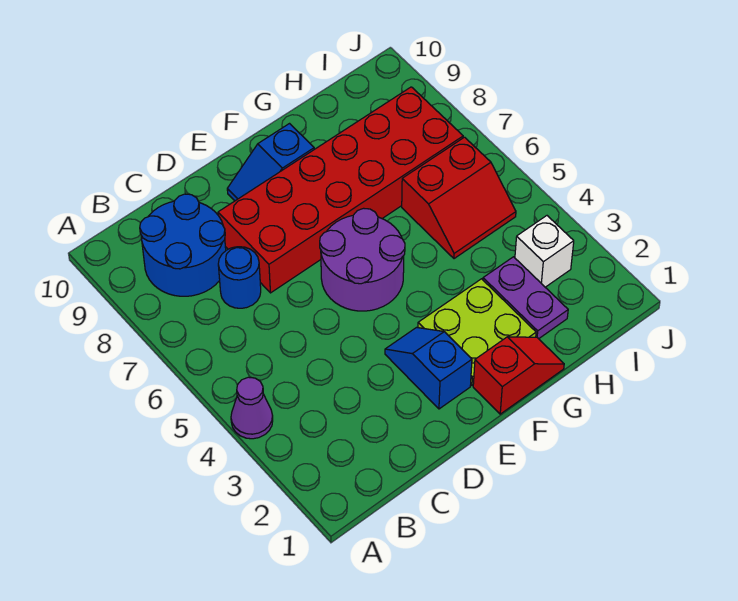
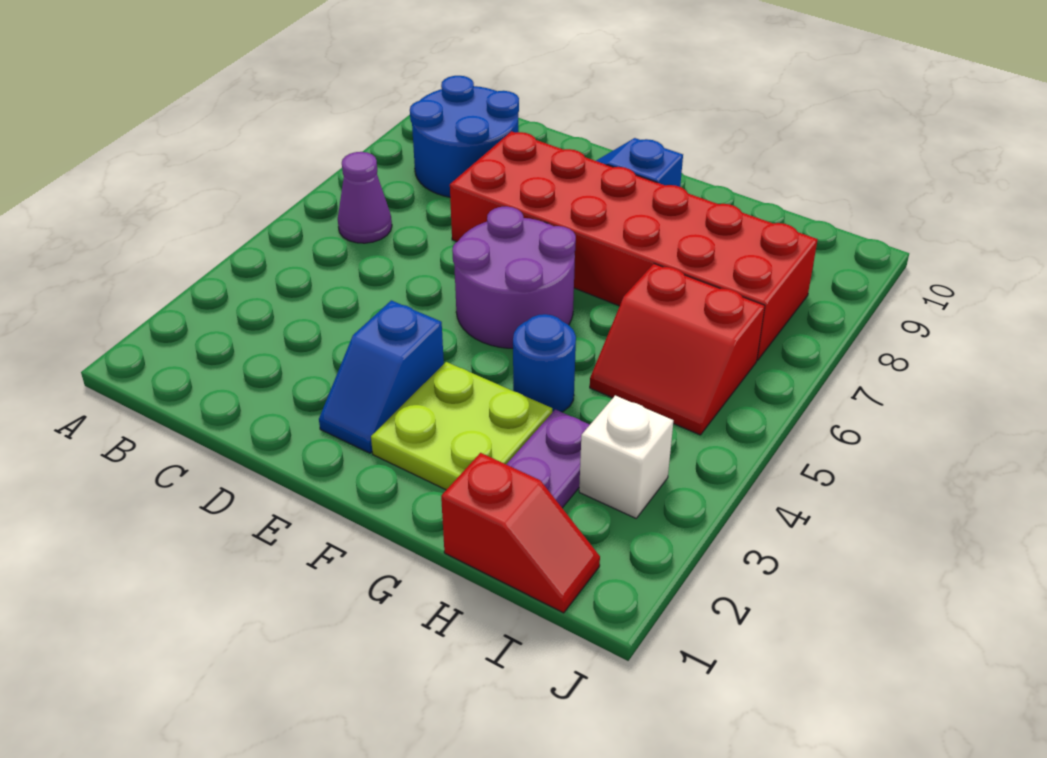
purple 1x1 cone [231,377,273,439] -> purple 1x1 cone moved to [338,152,392,243]
blue 1x1 round brick [218,247,261,308] -> blue 1x1 round brick moved to [513,314,576,412]
blue 1x2 slope [385,327,472,409] -> blue 1x2 slope turned to [319,300,444,453]
red 1x2 slope [473,337,564,414] -> red 1x2 slope moved to [441,453,600,613]

